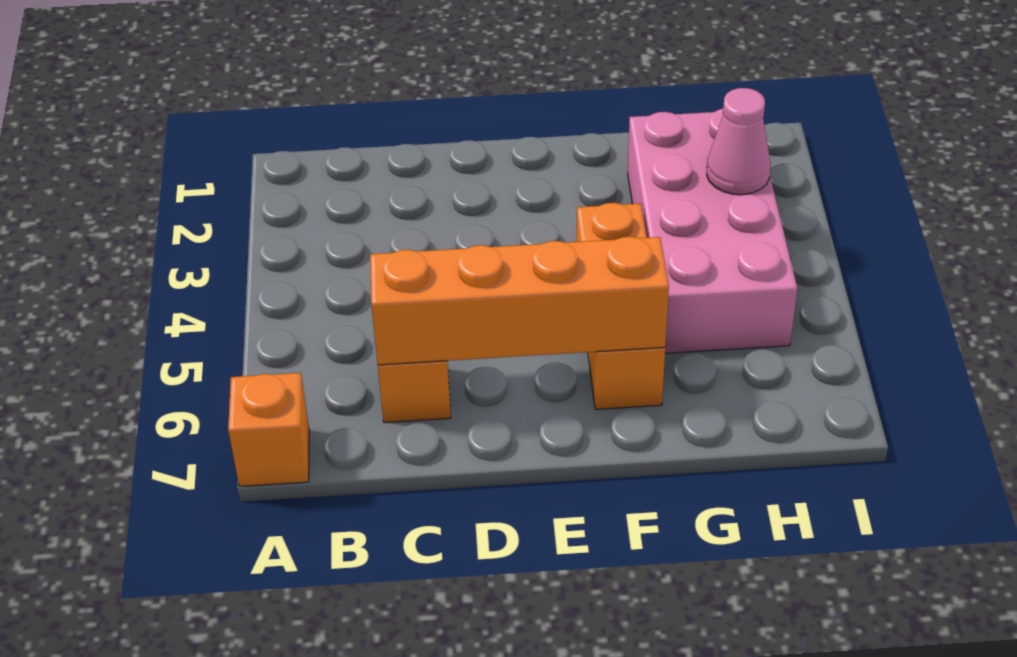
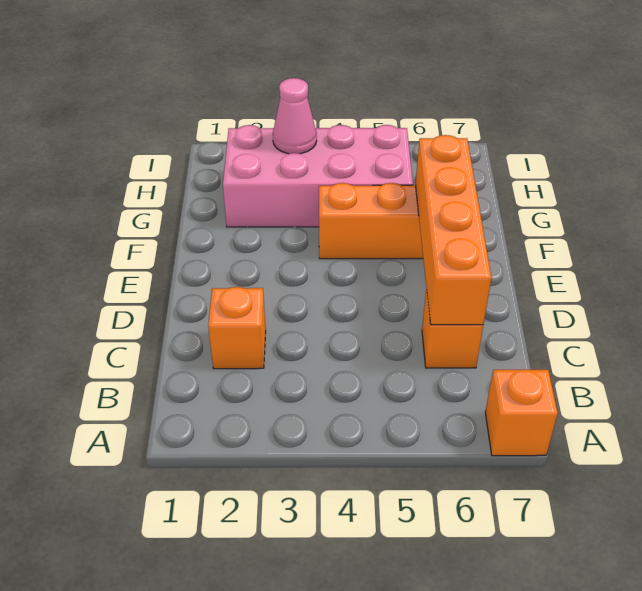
none -> orange 1x1 brick [208,287,266,369]

